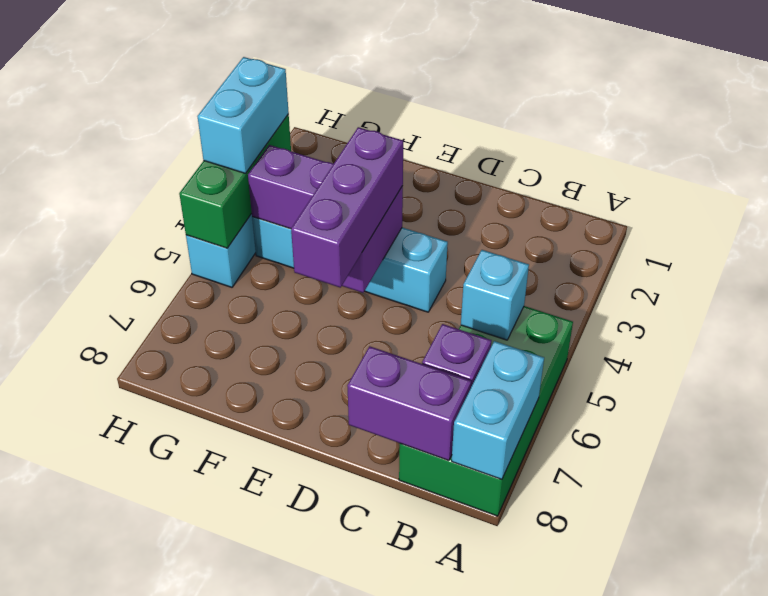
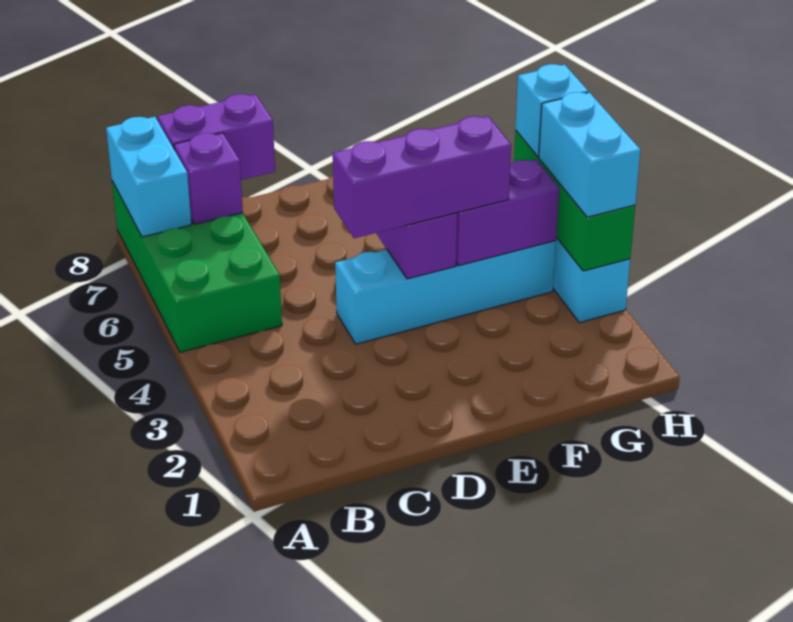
cyan 1x1 brick [461,250,529,340] -> cyan 1x1 brick moved to [515,64,588,157]
purple 1x3 brick [291,127,403,288] -> purple 1x3 brick turned to [333,116,511,238]

